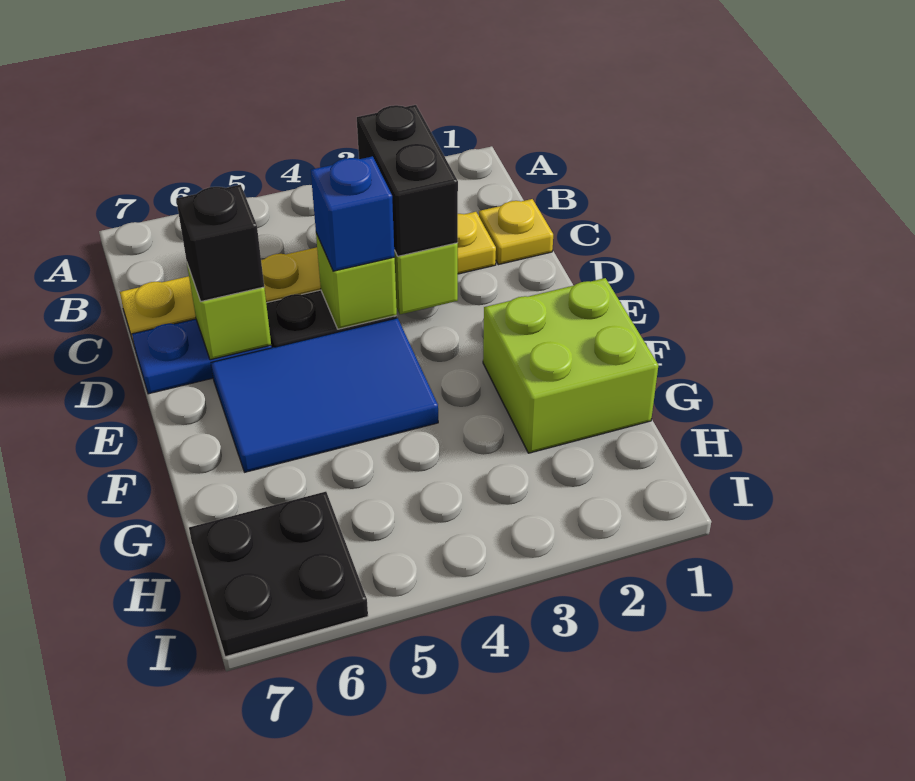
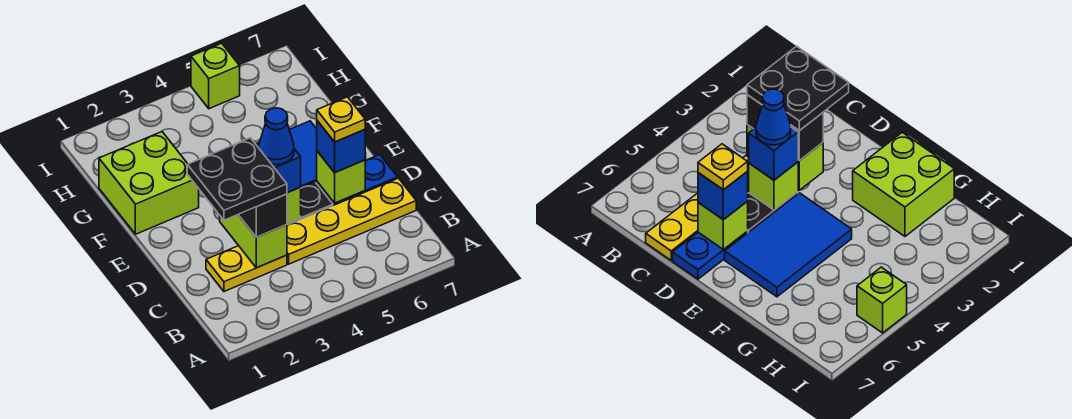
yellow 1x1 plate [479,199,553,265] -> yellow 1x1 plate moved to [317,97,365,142]
none -> blue 1x1 cone [259,108,294,165]
black 1x1 brick [176,185,264,302] -> blue 1x1 brick [317,121,365,173]
black 2x2 plate [189,492,368,657] -> black 2x2 plate moved to [187,138,287,220]
none -> lime 1x1 brick [191,43,240,109]

